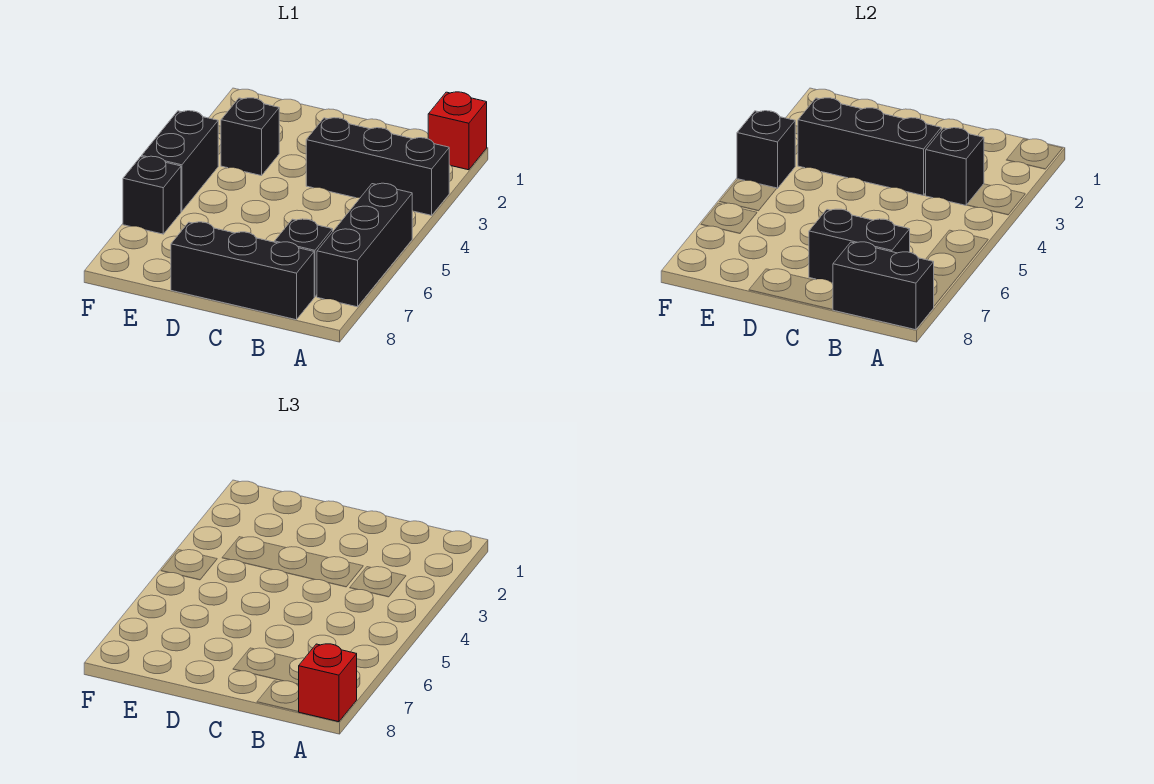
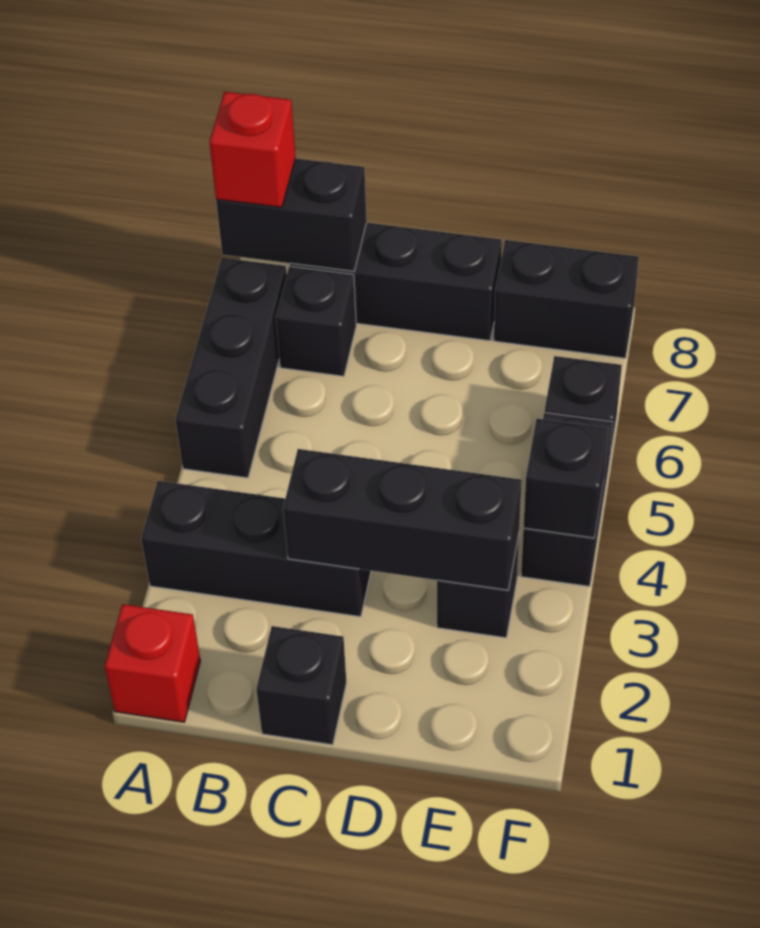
black 1x1 brick [926,128,984,205] -> black 1x1 brick moved to [256,626,346,745]
black 1x2 brick [809,209,910,283] -> black 1x2 brick moved to [494,240,639,358]

